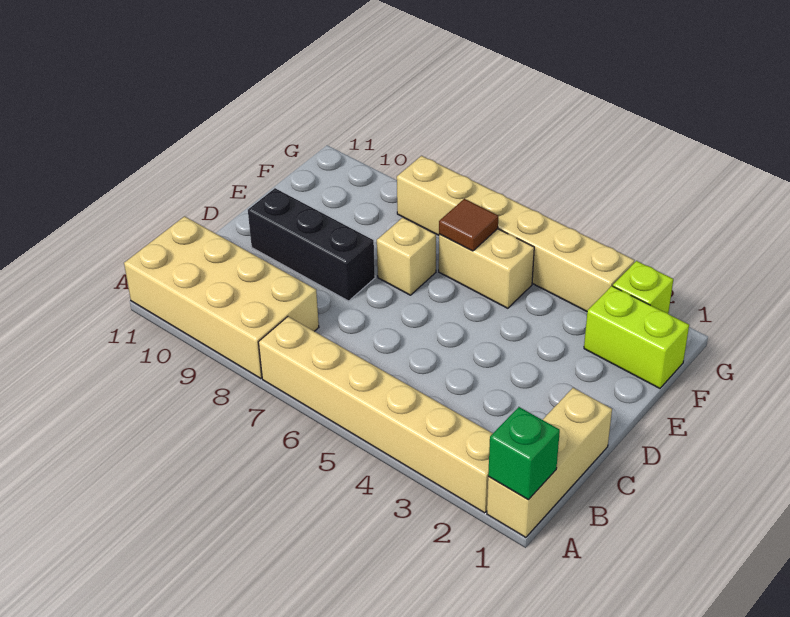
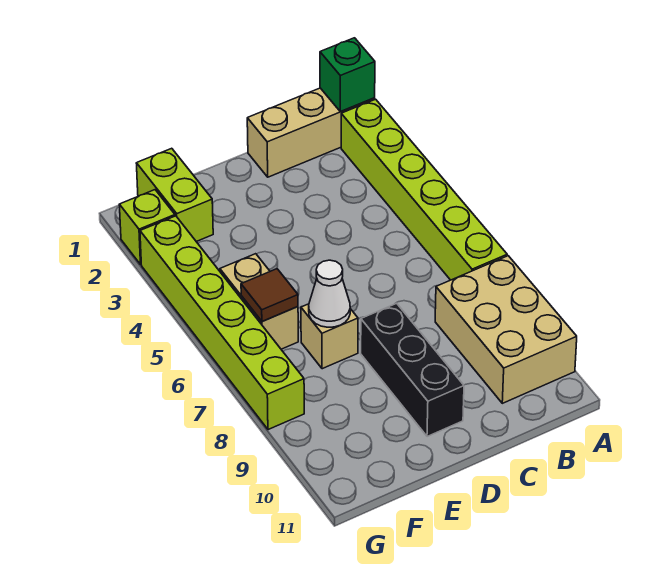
tan 1x6 brick [258,317,493,513] -> lime 1x6 brick [341,99,507,280]
tan 2x4 brick [124,216,319,378] -> tan 2x3 brick [435,256,577,403]
none -> white 1x1 cone [309,260,350,327]
tan 1x6 brick [397,156,635,311] -> lime 1x6 brick [140,216,304,430]

